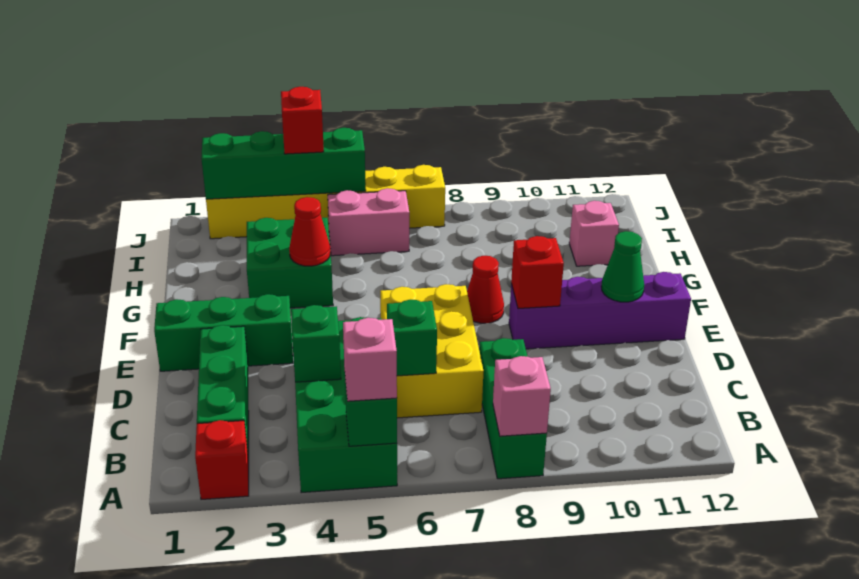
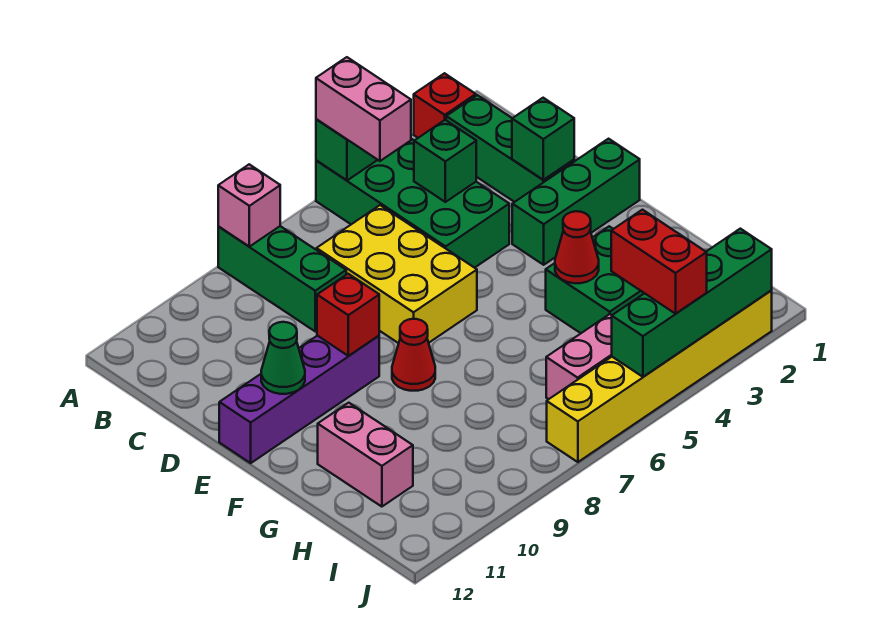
pink 1x1 brick [343,318,397,401] -> pink 1x2 brick [316,57,411,161]
green 1x1 brick [387,300,437,376] -> green 1x1 brick moved to [512,98,574,180]
pink 1x1 brick [569,201,619,266] -> pink 1x2 brick [318,403,413,507]
red 1x1 brick [281,87,324,154] -> red 1x2 brick [611,210,707,314]

